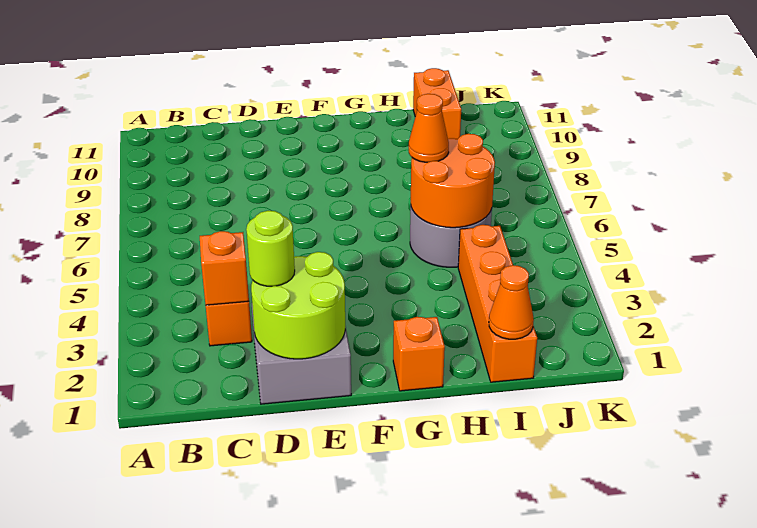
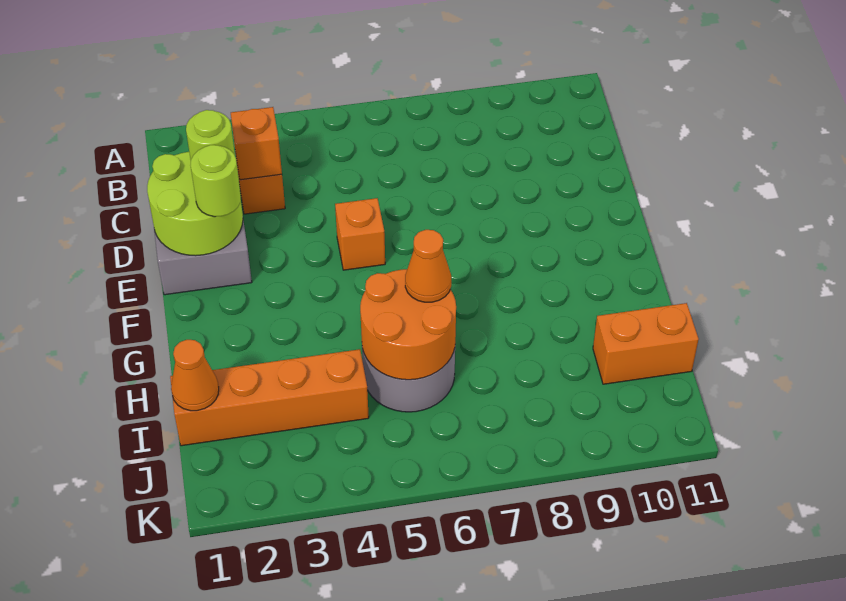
none -> lime 1x1 round brick [190,145,241,217]
orange 1x1 brick [393,317,445,391] -> orange 1x1 brick moved to [335,198,385,270]

